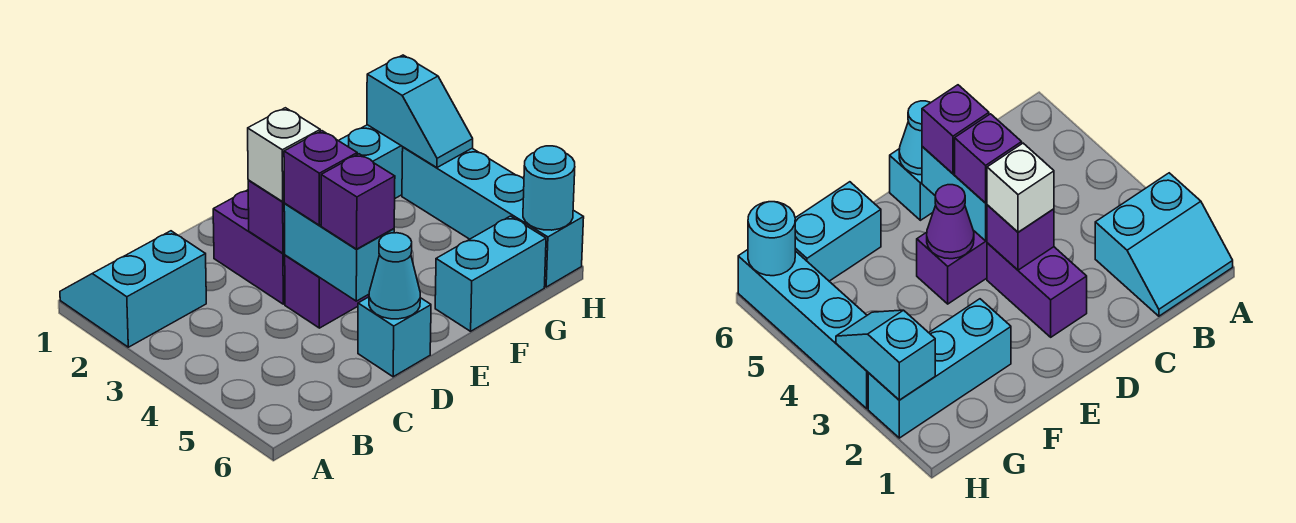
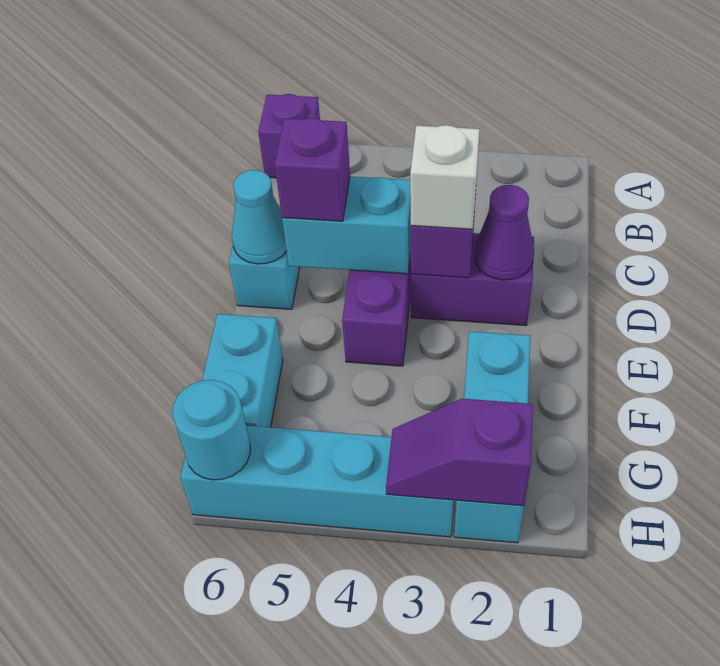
cyan 2x2 slope [60,231,206,347] -> none
purple 1x1 brick [284,131,357,225] -> purple 1x1 brick moved to [258,94,320,178]
purple 1x1 cone [927,185,974,259] -> purple 1x1 cone moved to [475,185,534,280]
cyan 1x2 slope [367,55,473,168] -> purple 1x2 slope [386,399,533,506]

